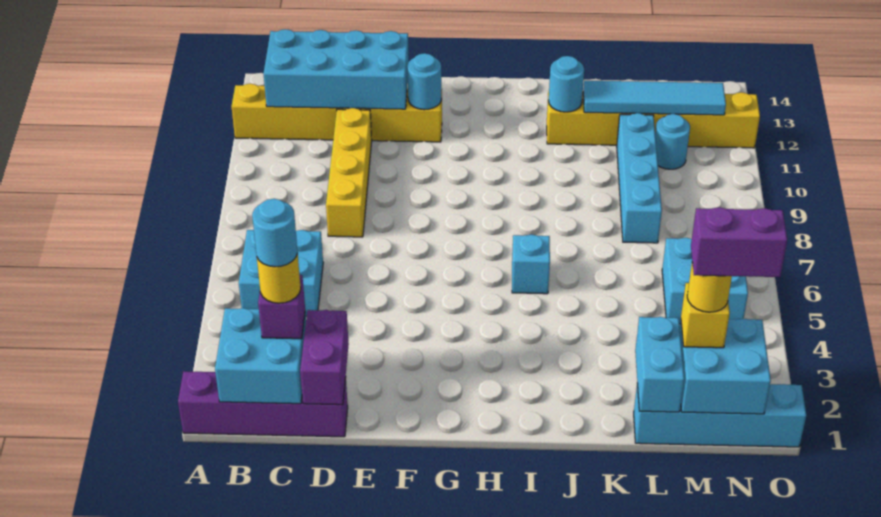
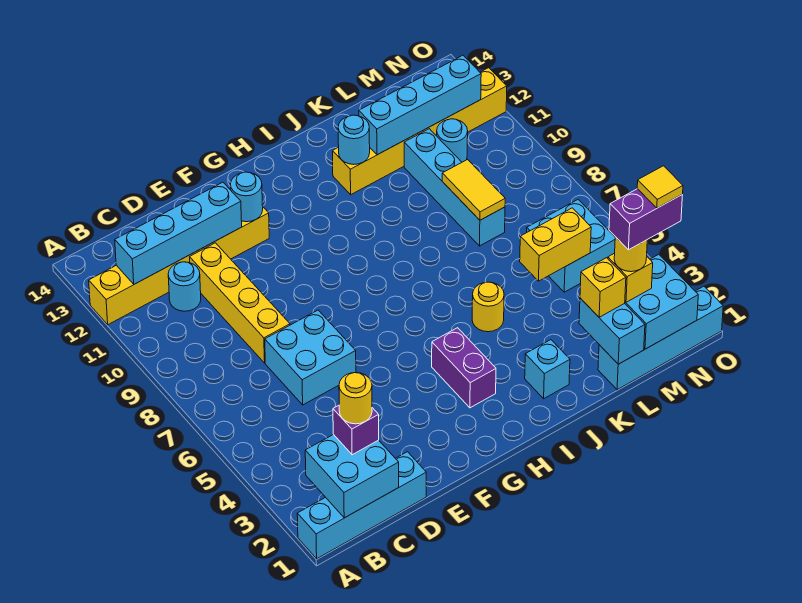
purple 1x4 brick [178,371,348,437] -> cyan 1x4 brick [297,452,426,559]
cyan 2x2 brick [239,230,323,316] -> cyan 2x2 brick moved to [265,310,356,405]
cyan 2x4 brick [264,29,409,109] -> cyan 1x4 brick [115,182,242,284]
cyan 1x1 round brick [252,199,298,267] -> cyan 1x1 round brick moved to [168,262,201,311]
purple 1x2 brick [300,310,349,405] -> purple 1x2 brick moved to [432,328,496,408]
cyan 1x1 brick [512,234,550,294] -> cyan 1x1 brick moved to [525,340,570,399]
none -> yellow 1x1 round brick [472,282,504,332]
cyan 1x4 tile [583,81,726,115] -> cyan 1x4 brick [359,55,481,155]
none -> yellow 1x1 brick [580,258,626,317]
none -> yellow 1x2 brick [520,208,591,281]
none -> yellow 1x2 tile [442,160,505,220]
none -> yellow 1x1 tile [637,166,683,208]

